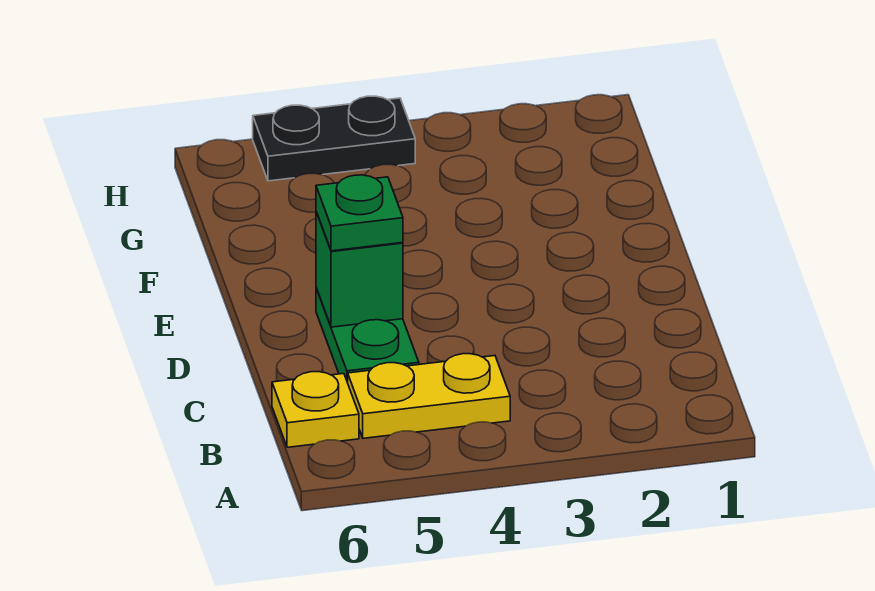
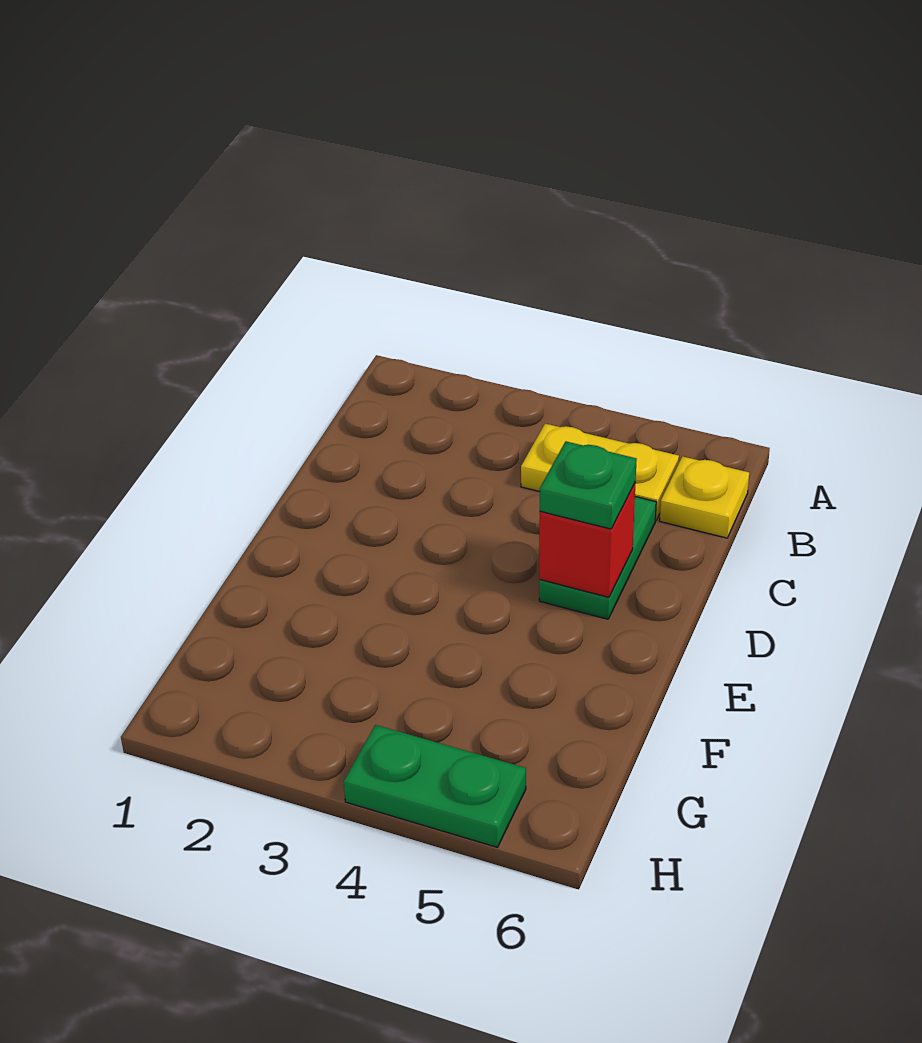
green 1x1 brick [316,212,403,327] -> red 1x1 brick [539,482,636,597]
black 1x2 plate [253,96,415,181] -> green 1x2 plate [344,725,526,847]

